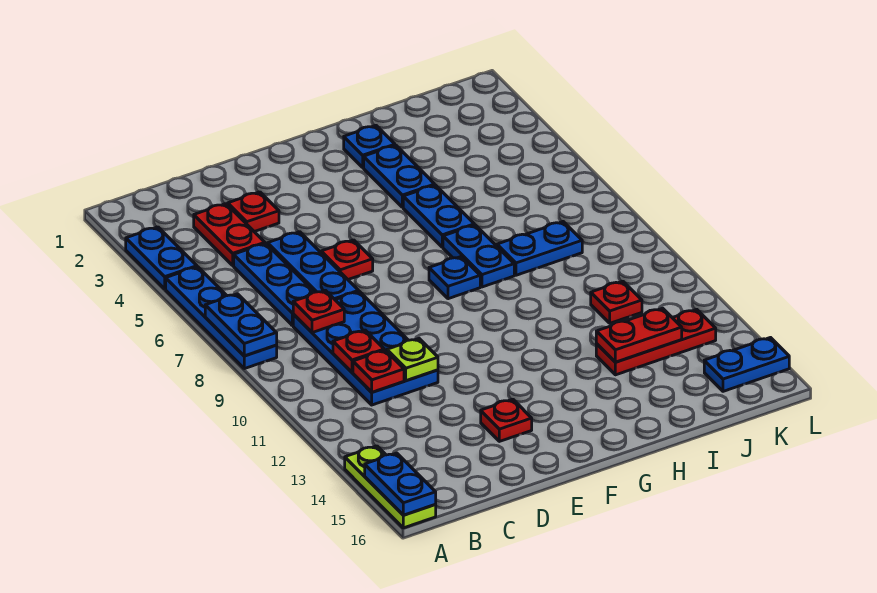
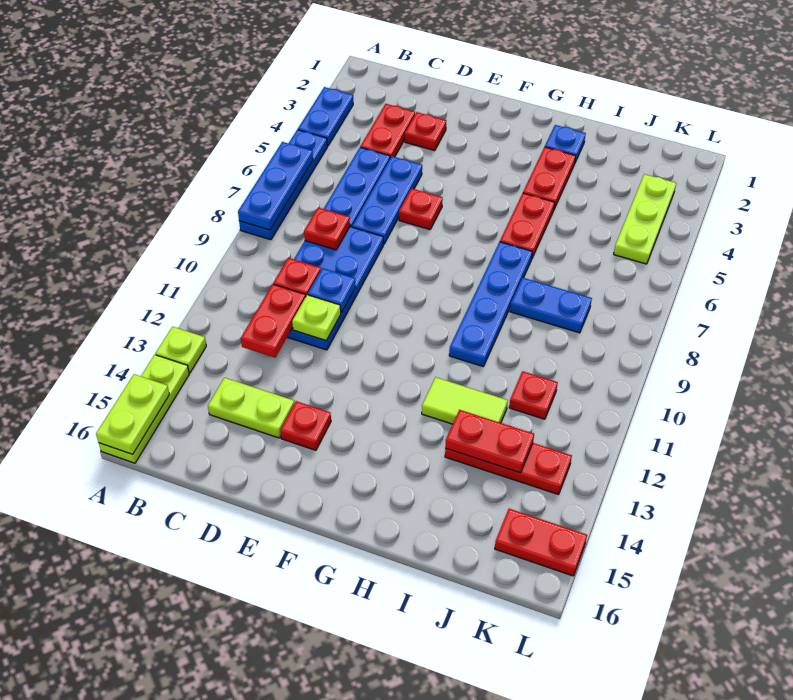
blue 1x2 plate [205,294,277,356] -> blue 1x3 plate [238,142,313,230]
none -> lime 1x1 plate [156,327,206,373]
blue 1x2 plate [365,453,436,515] -> lime 1x2 plate [96,374,169,454]
red 1x1 plate [353,350,404,392] -> red 1x2 plate [241,284,306,358]
none -> lime 1x2 plate [208,378,294,438]
blue 1x1 plate [429,257,480,299] -> blue 1x1 plate moved to [308,268,355,313]
blue 1x2 plate [364,145,435,207] -> red 1x2 plate [523,147,576,209]
blue 1x2 plate [403,185,475,247] -> red 1x2 plate [500,193,555,258]
blue 1x2 plate [443,225,514,287] -> blue 1x4 plate [449,242,532,366]
none -> lime 1x2 tile [422,377,508,424]
none -> lime 1x3 plate [614,174,676,264]
blue 1x2 plate [704,338,789,391] -> red 1x2 plate [495,509,587,576]

